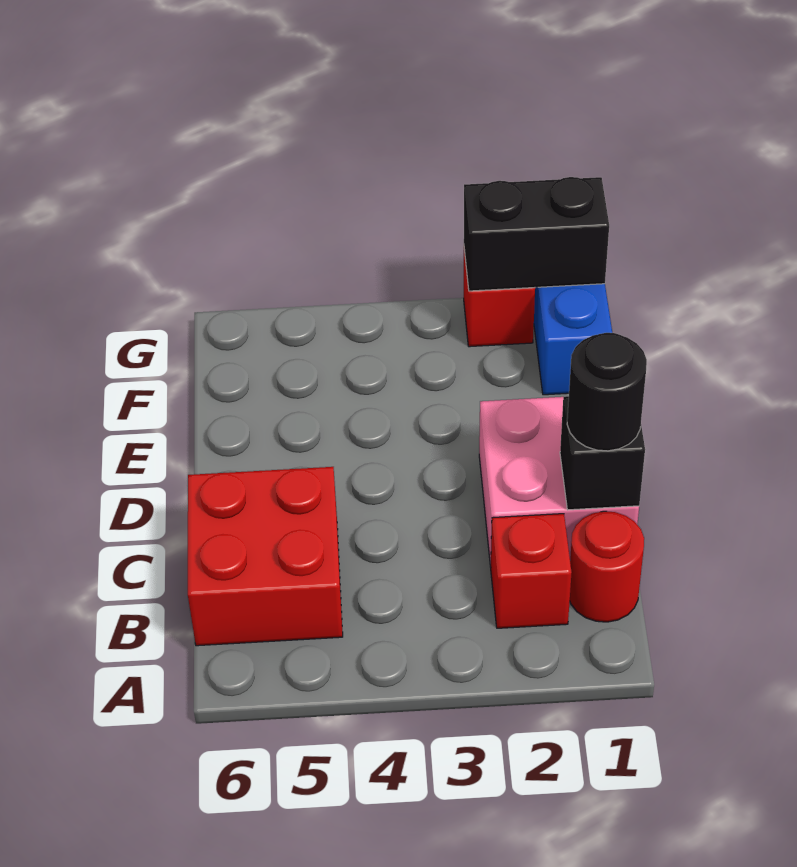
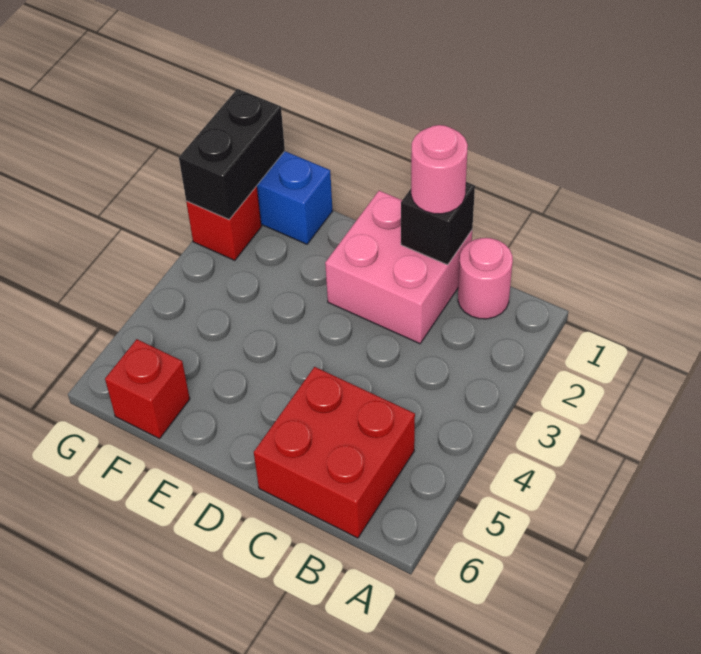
red 1x1 round brick [570,511,644,622] -> pink 1x1 round brick [458,238,513,319]
red 1x1 brick [491,514,572,628] -> red 1x1 brick moved to [105,339,190,439]
black 1x1 round brick [567,333,647,451] -> pink 1x1 round brick [411,125,468,214]

